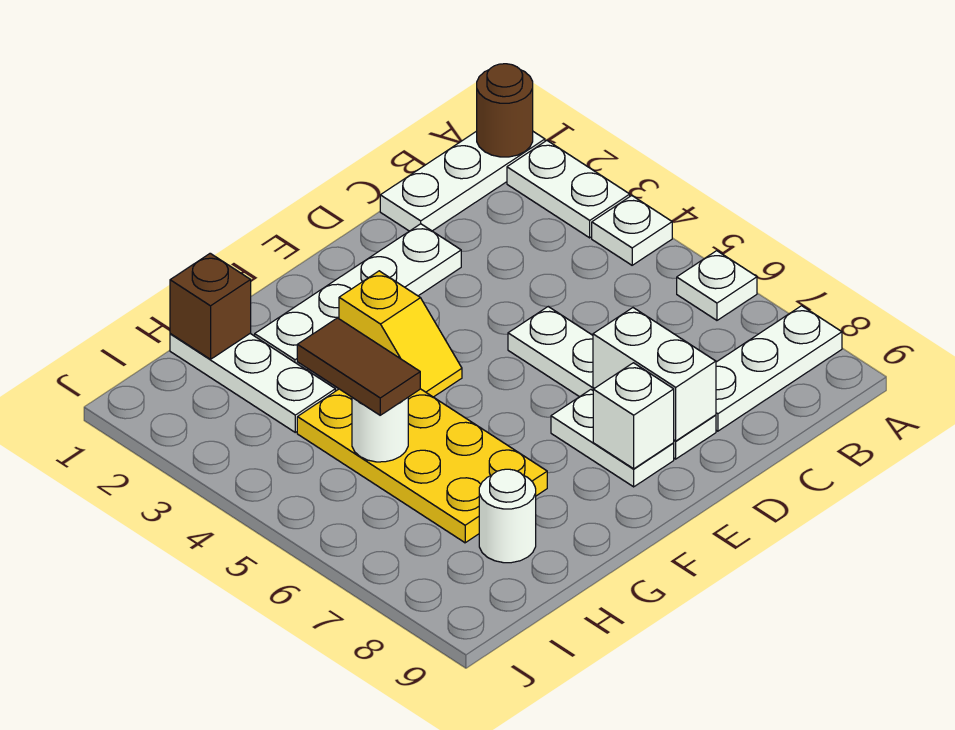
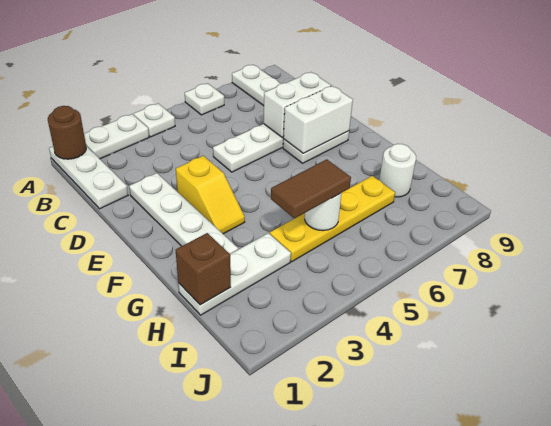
white 1x1 brick [593,363,674,469] -> white 1x2 brick [283,86,353,153]
yellow 1x2 slope [339,271,462,397] -> yellow 1x2 slope turned to [176,156,245,234]
yellow 2x4 plate [297,389,547,543] -> yellow 1x4 plate [270,176,395,262]

